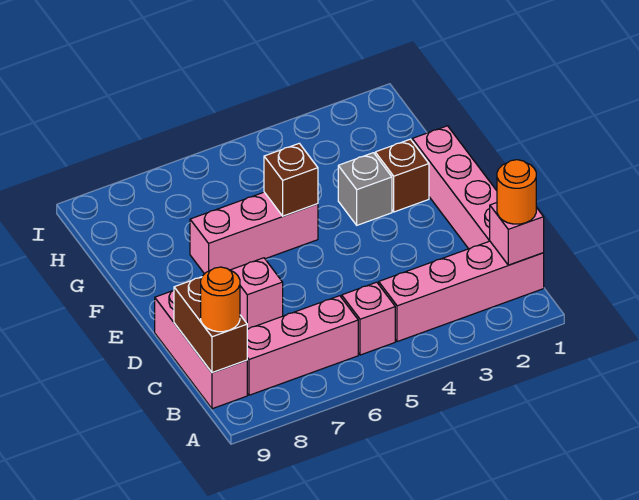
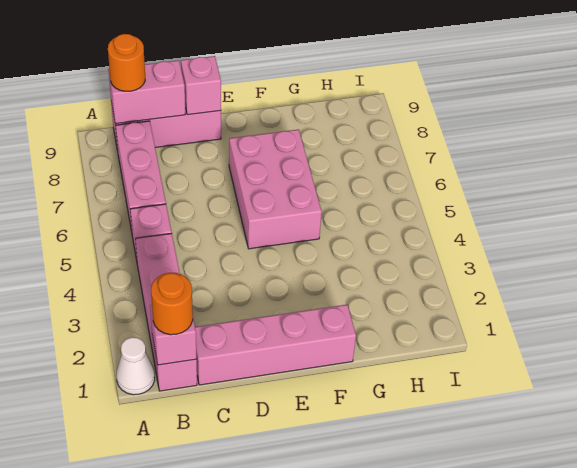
none -> white 1x1 cone [116,337,155,395]
brown 1x2 brick [174,277,247,373] -> pink 1x2 brick [108,60,185,124]
pink 1x1 brick [231,258,283,329] -> pink 1x1 brick moved to [181,56,221,115]
brown 1x1 brick [375,139,429,212] -> none
grey 1x1 brick [338,153,392,225] -> none
pink 1x3 brick [190,192,318,274] -> pink 2x3 brick [229,129,322,249]
brown 1x1 brick [264,143,318,216] -> none

